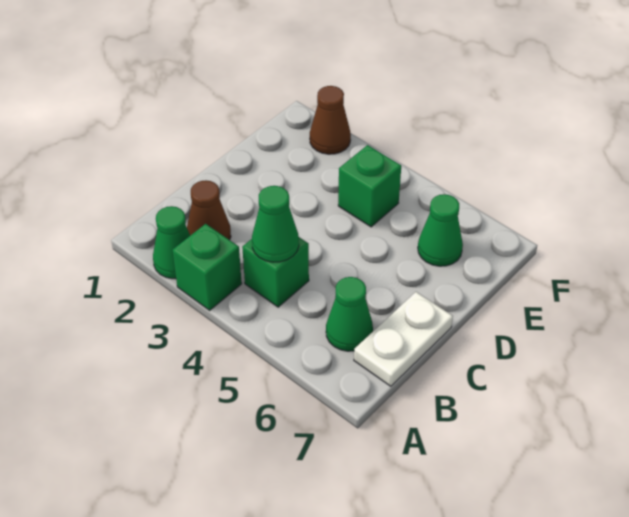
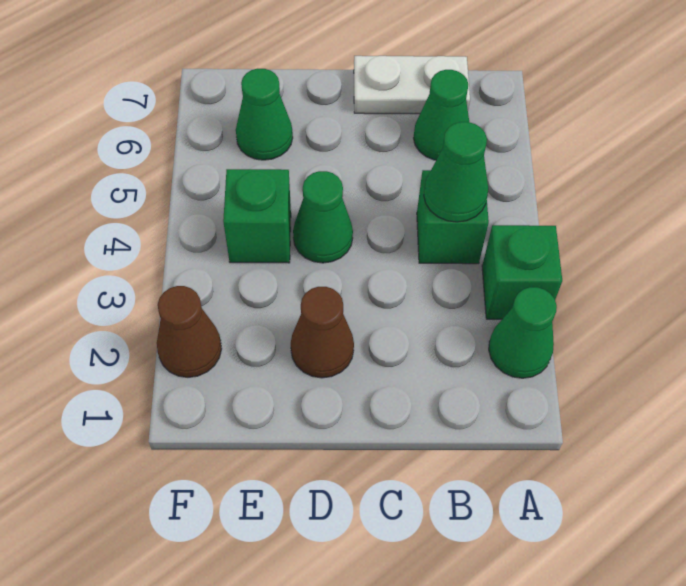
brown 1x1 cone [187,180,231,240] -> brown 1x1 cone moved to [291,287,354,378]
none -> green 1x1 cone [293,171,353,263]

